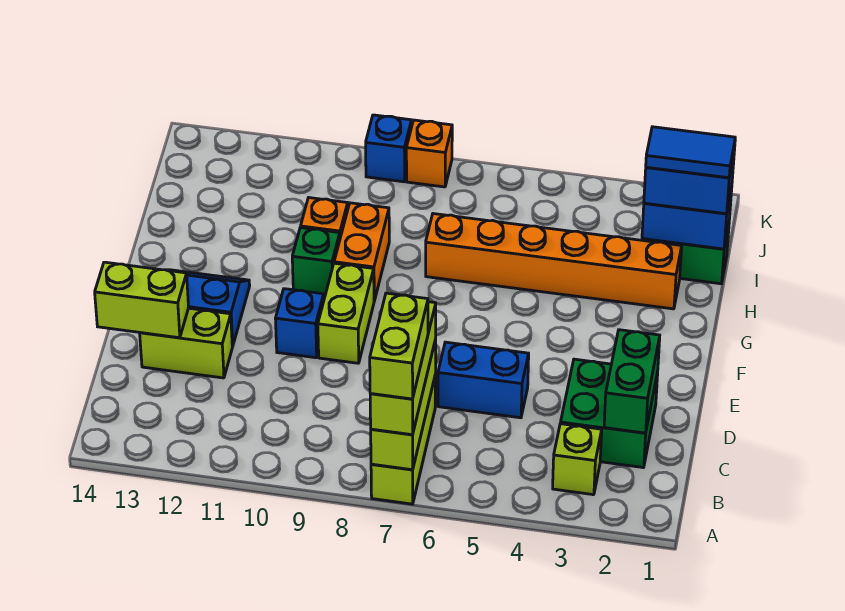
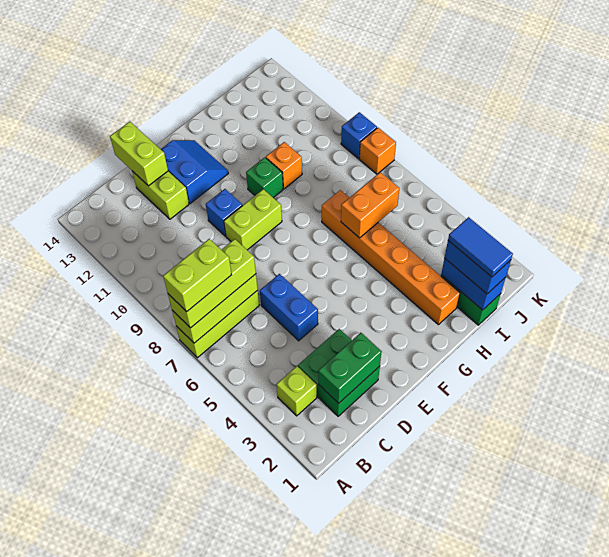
orange 1x2 brick [334,203,389,301] -> orange 1x2 brick moved to [341,172,399,238]

